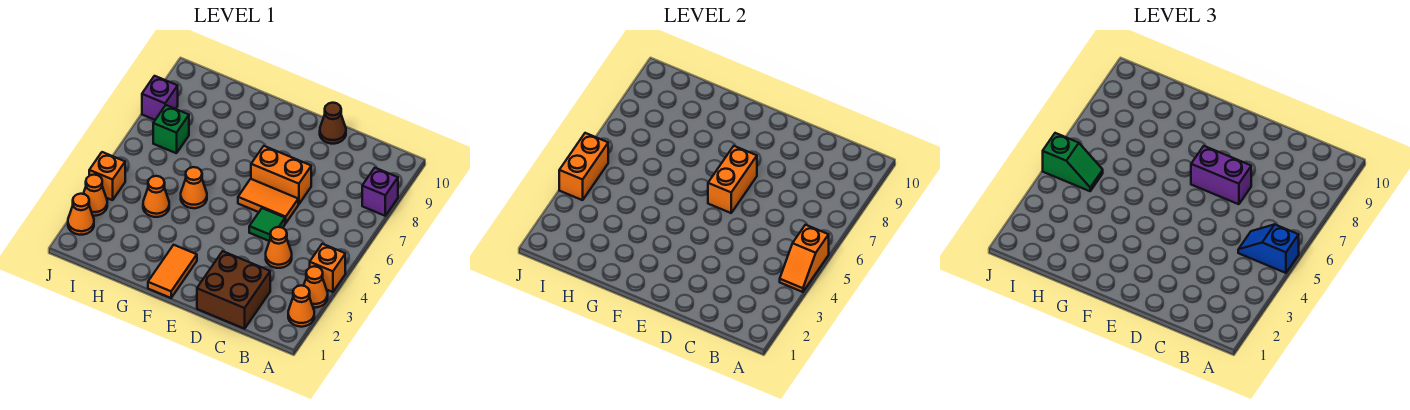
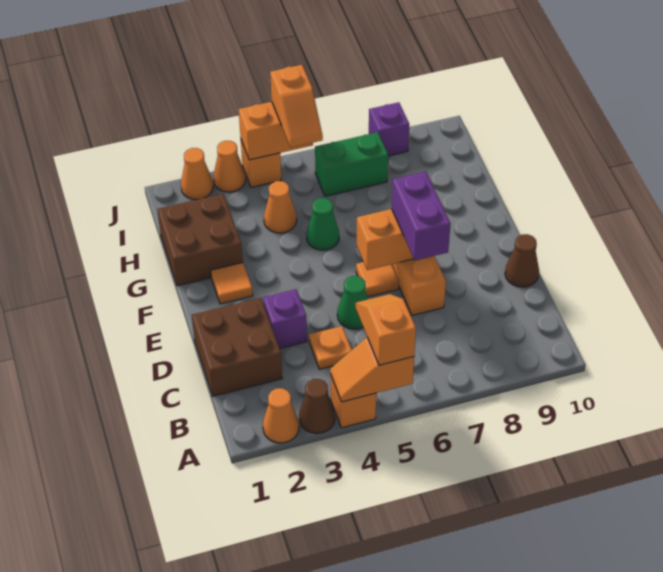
orange 1x1 cone [304,266,328,308] -> brown 1x1 cone [299,379,335,434]
blue 1x2 slope [1238,225,1299,273] -> orange 1x2 slope [355,294,416,365]
purple 1x1 brick [362,168,398,216] -> purple 1x1 brick moved to [263,289,307,348]
orange 1x1 cone [266,227,292,268] -> orange 1x1 plate [309,326,352,369]
green 1x1 tile [249,208,285,241] -> green 1x1 cone [337,276,368,329]
orange 1x2 tile [238,179,298,223] -> orange 1x1 tile [356,262,399,297]
orange 1x2 tile [148,245,197,298] -> orange 1x1 tile [211,263,253,304]
none -> brown 2x2 brick [157,194,243,286]
orange 1x1 cone [181,167,207,208] -> green 1x1 cone [306,198,339,250]
green 1x2 slope [1043,133,1103,191] -> orange 1x2 slope [270,65,323,147]
green 1x1 brick [153,105,189,153] -> green 1x2 brick [315,132,388,196]

